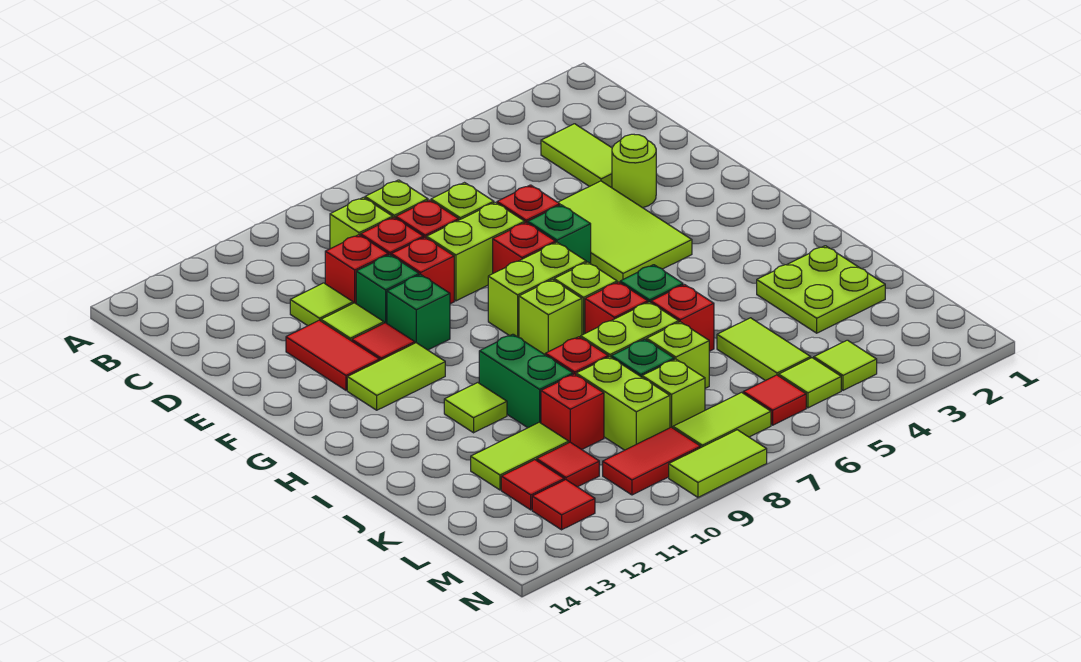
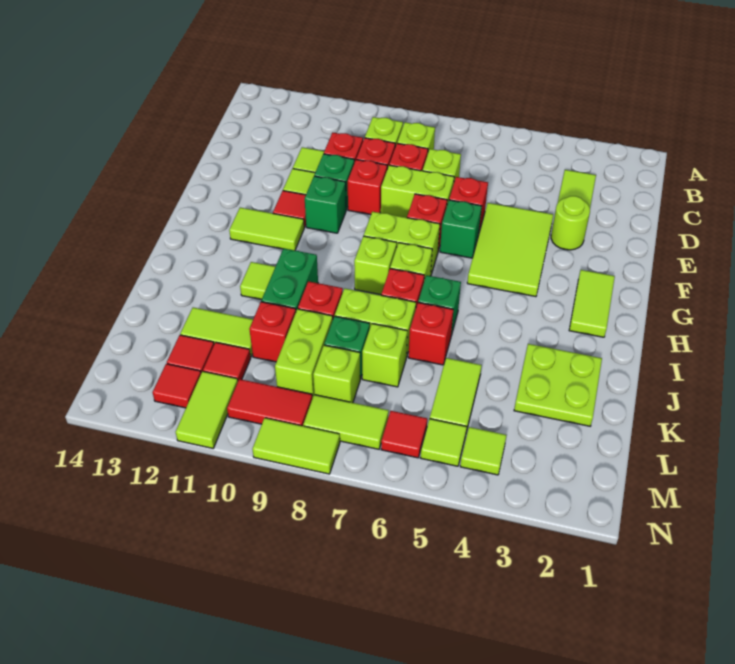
red 1x2 tile [286,320,379,390] -> none
none -> lime 1x2 tile [569,270,615,337]
none -> lime 1x2 tile [176,371,238,448]

